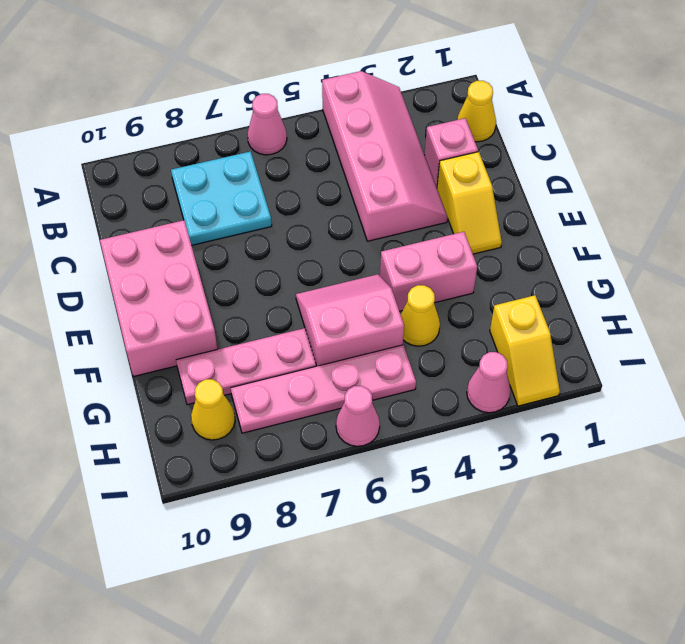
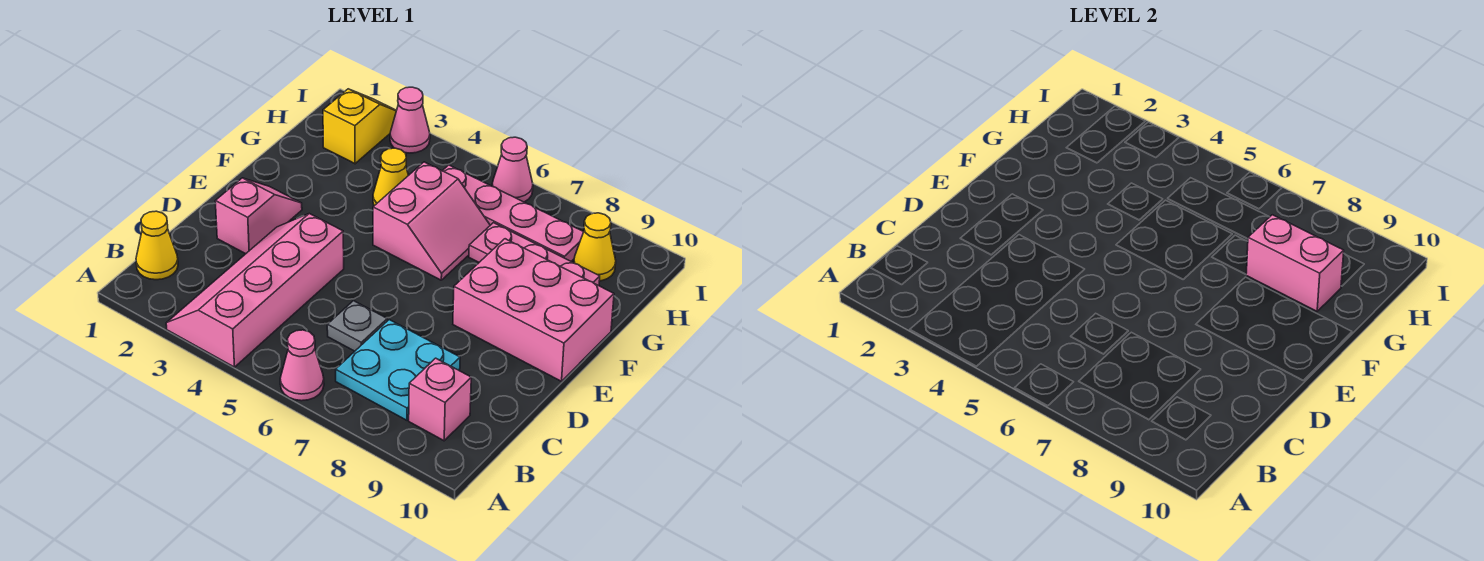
pink 1x1 brick [425,118,478,187] -> pink 1x1 brick moved to [409,358,471,441]
none -> grey 1x1 plate [327,301,387,351]
yellow 1x2 slope [437,152,502,254] -> pink 1x2 slope [215,178,302,254]
pink 2x3 brick [100,220,217,377] -> pink 2x3 brick turned to [453,239,614,381]
pink 1x2 brick [380,232,477,311] -> pink 1x2 brick moved to [1246,215,1344,311]
pink 2x2 slope [296,274,404,366] -> pink 2x2 slope turned to [373,162,490,280]

